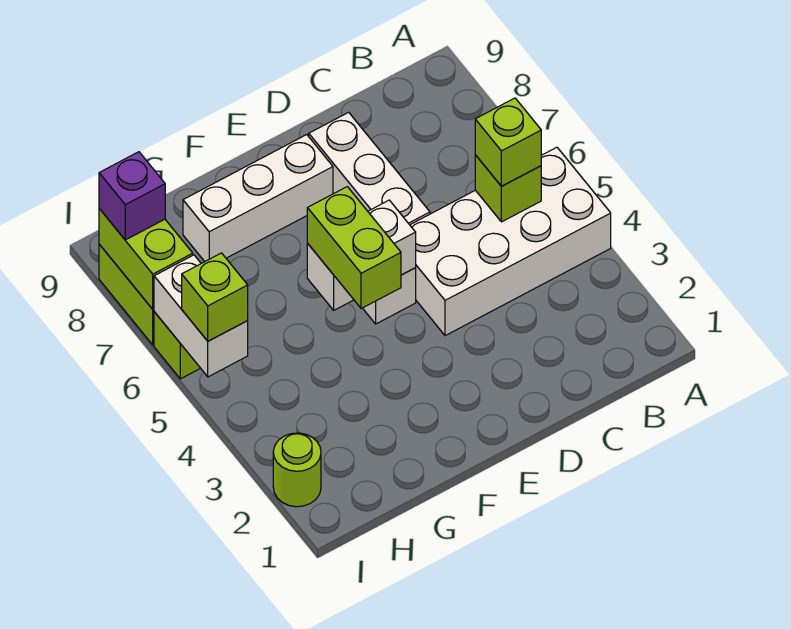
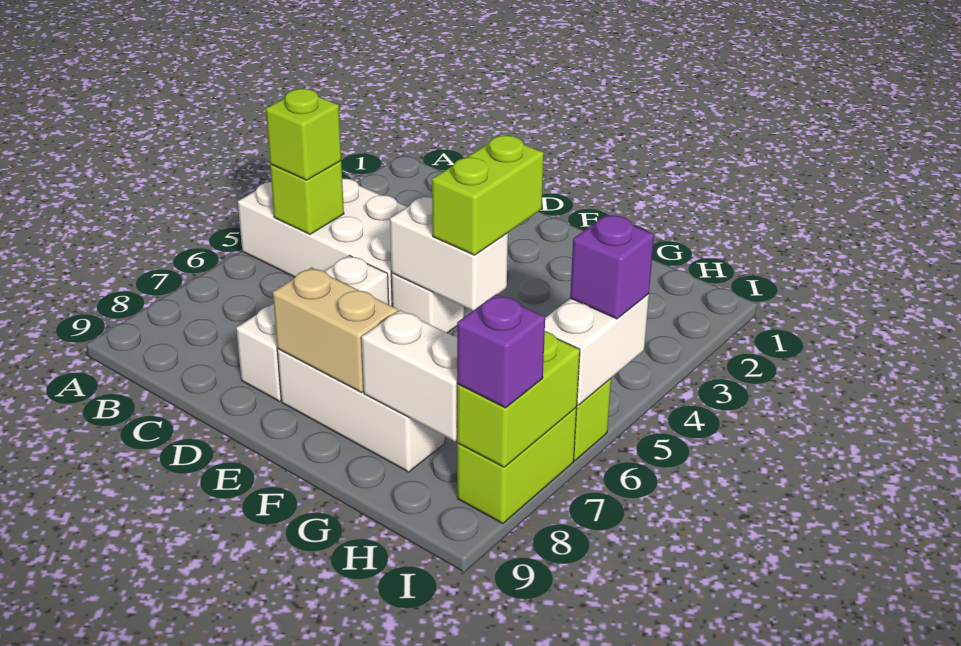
none -> tan 1x2 brick [273,267,398,392]
none -> white 1x2 brick [362,310,458,441]
lime 1x1 round brick [273,433,321,507] -> none
lime 1x1 brick [182,253,248,341] -> purple 1x1 brick [570,215,654,319]

